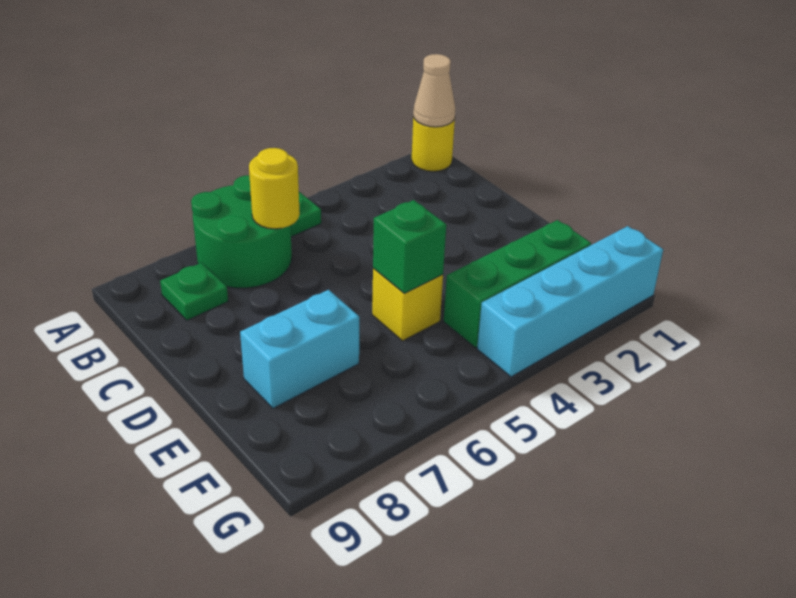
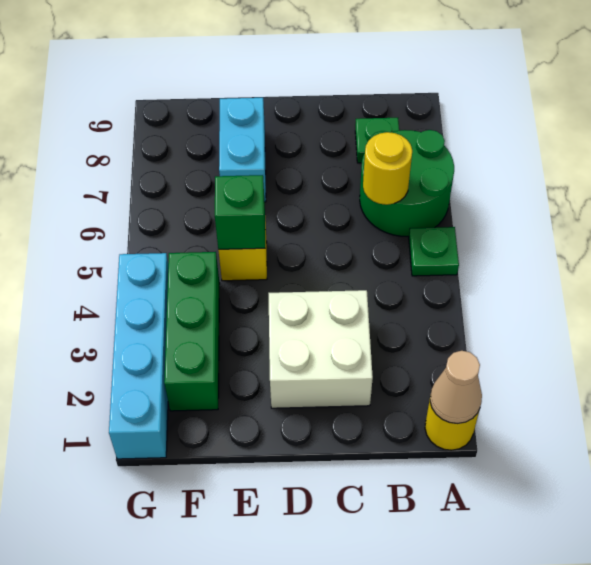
none -> white 2x2 brick [269,290,373,408]

